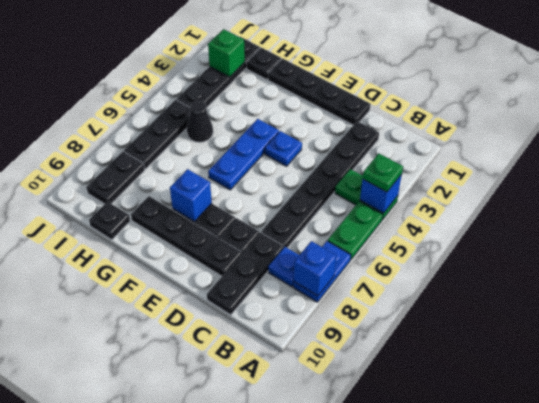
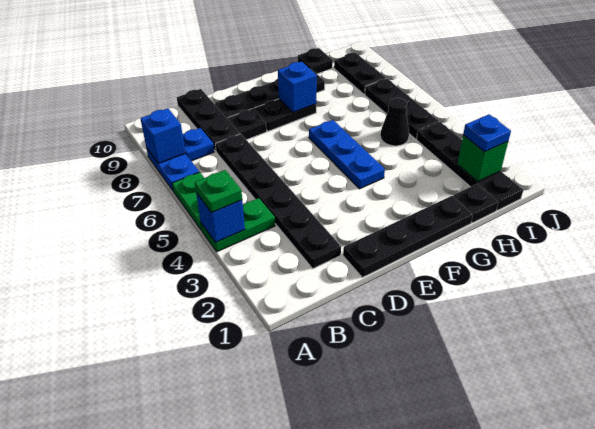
blue 1x1 plate [265,131,302,166] -> blue 1x1 plate moved to [463,114,511,152]

